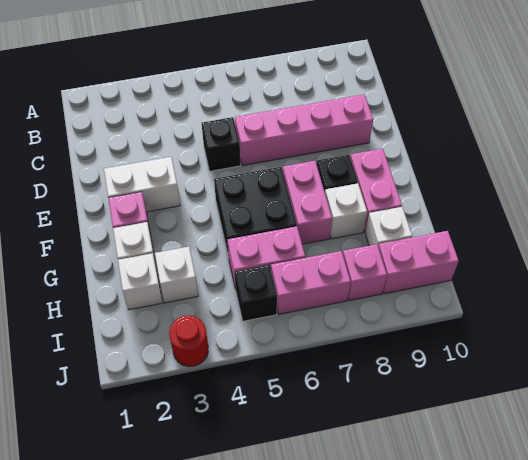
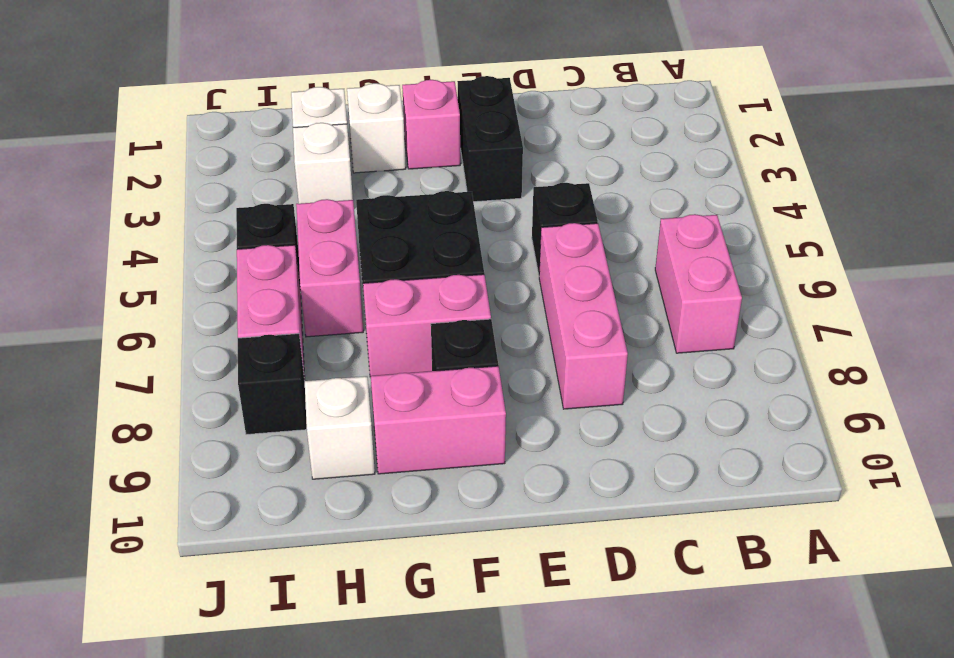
pink 1x4 brick [235,94,373,166] -> pink 1x3 brick [539,223,628,409]
white 1x2 brick [104,157,180,212] -> black 1x2 brick [457,76,523,202]
white 1x1 brick [325,183,367,239] -> none
pink 1x1 brick [343,244,387,301] -> black 1x1 brick [238,334,307,435]
pink 1x2 brick [378,231,459,294] -> pink 1x2 brick moved to [655,214,742,353]
red 1x1 round brick [169,316,208,367] -> none

